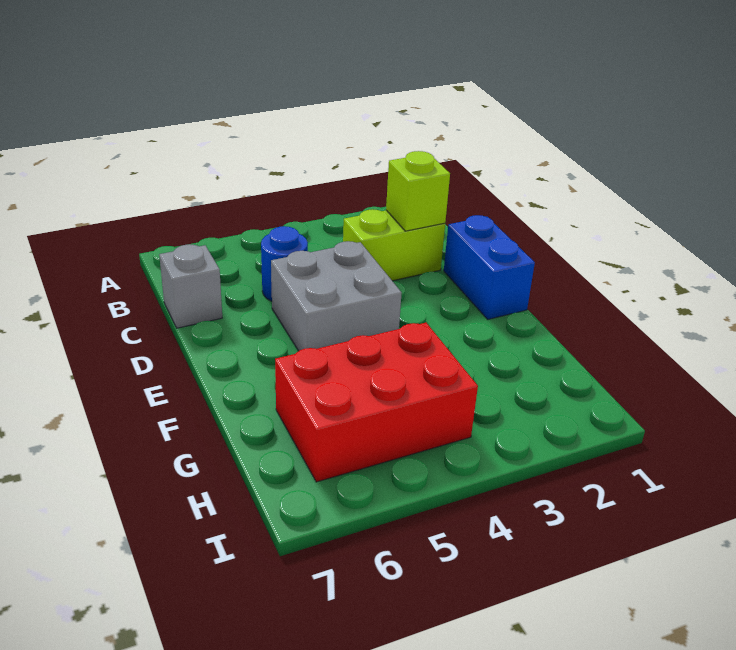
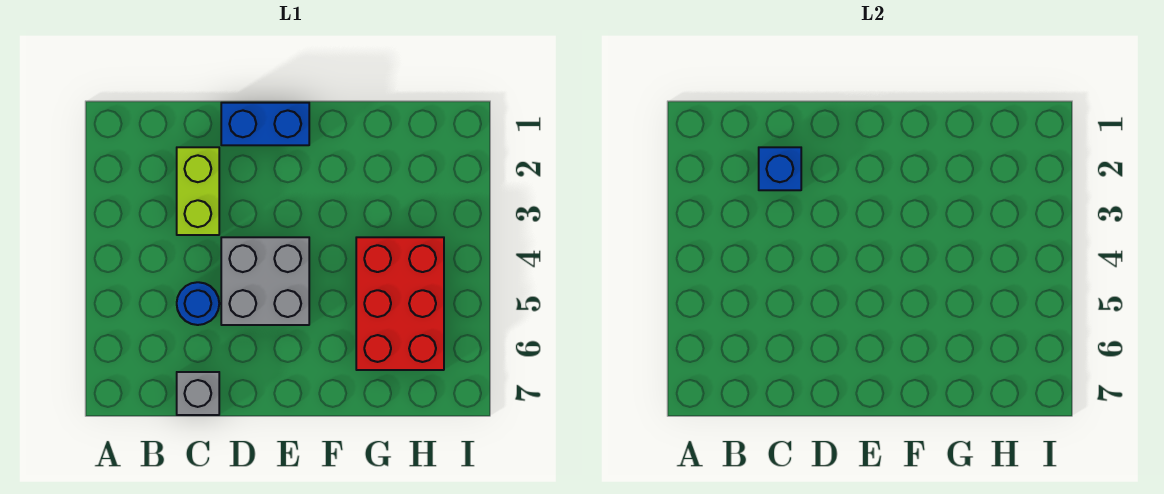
lime 1x1 brick [386,151,450,231] -> blue 1x1 brick [759,147,801,190]

